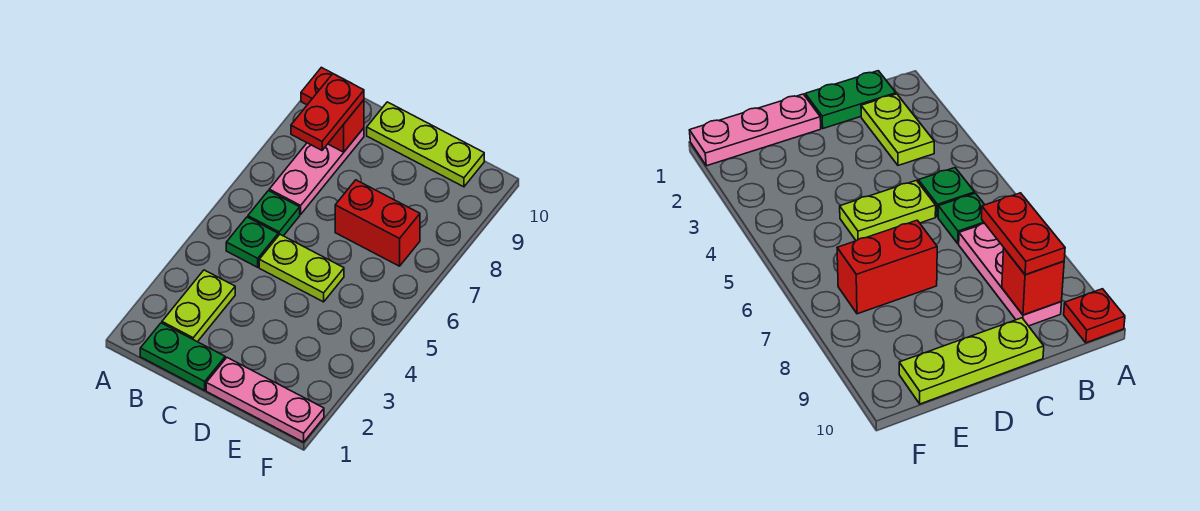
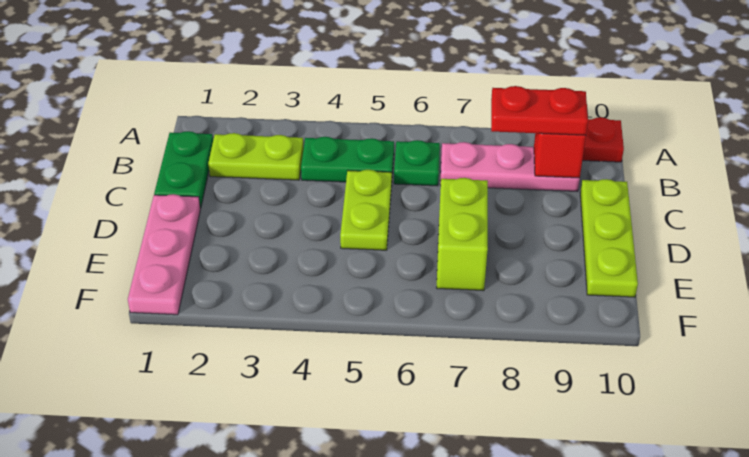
green 1x1 plate [226,217,278,267] -> green 1x2 plate [301,137,394,182]
red 1x2 brick [335,180,420,266] -> lime 1x2 brick [437,178,488,291]

